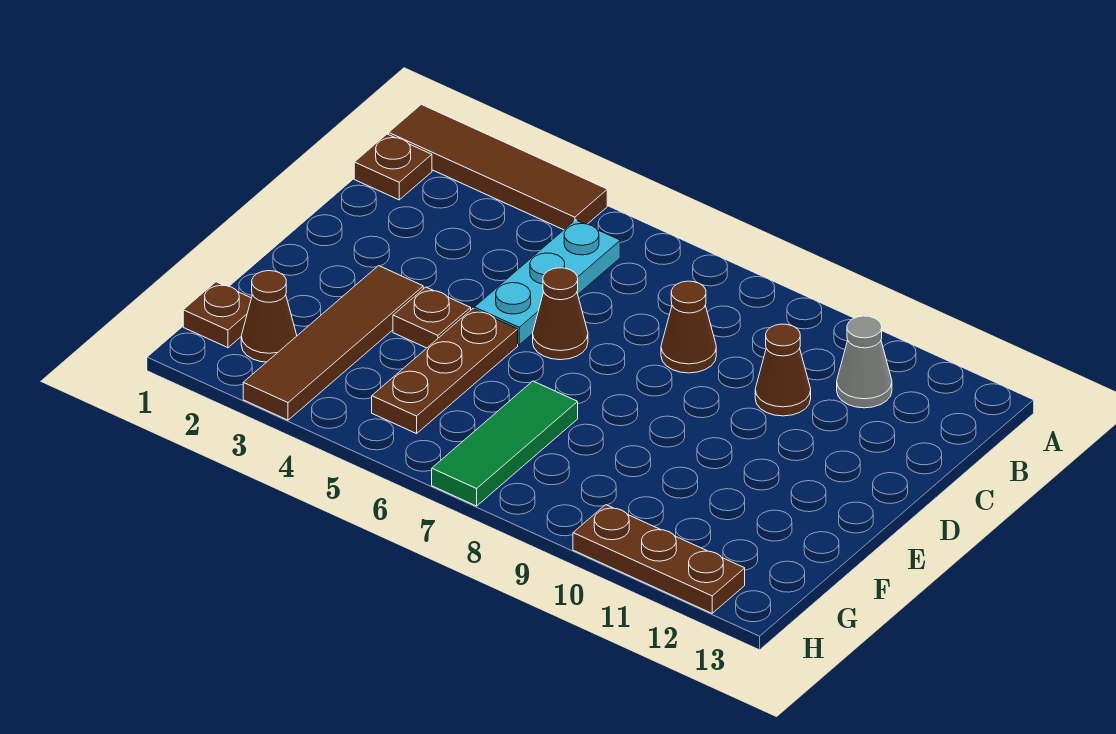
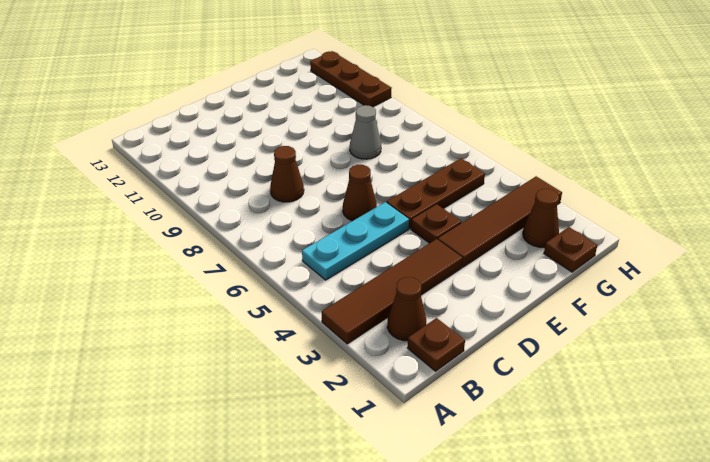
brown 1x4 tile [389,104,607,230] -> brown 1x4 tile turned to [322,239,463,344]
grey 1x1 cone [837,316,892,408] -> grey 1x1 cone moved to [350,105,381,159]
brown 1x1 cone [755,324,811,416] -> brown 1x1 cone moved to [387,277,426,341]
green 1x3 tile [432,381,578,506] -> none

